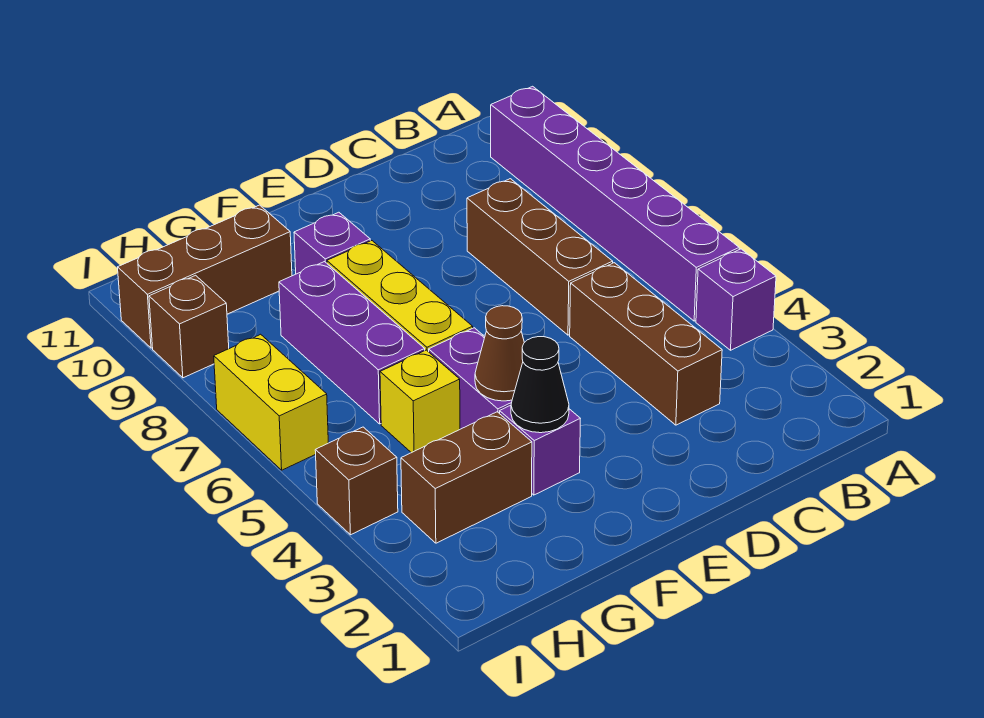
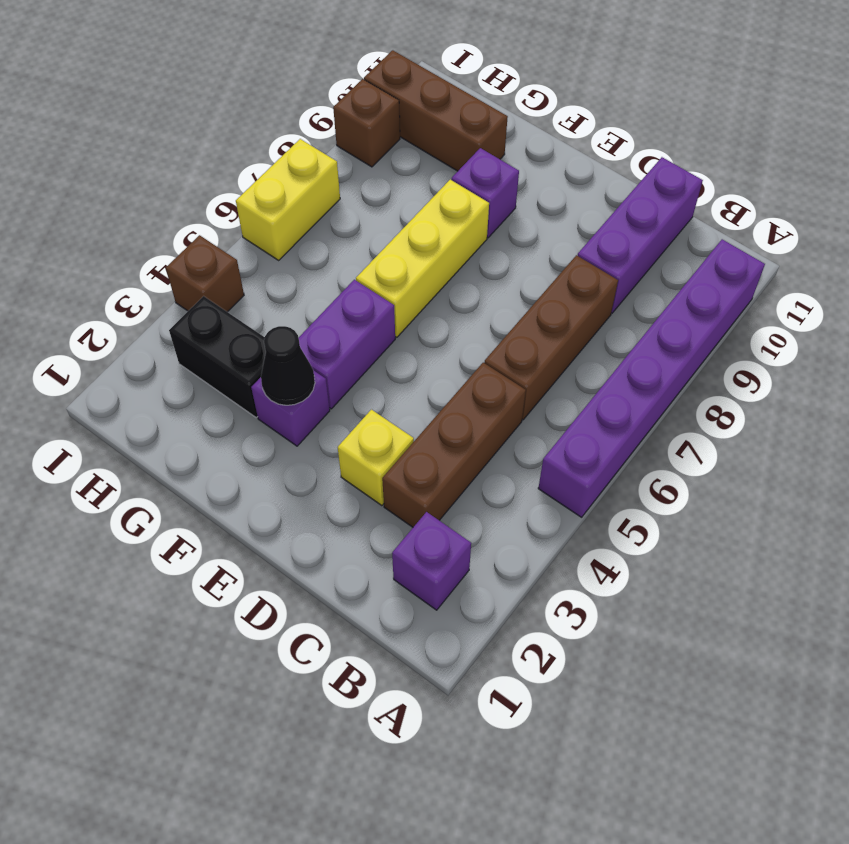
purple 1x1 brick [696,249,776,350] -> purple 1x1 brick moved to [392,512,471,610]
brown 1x1 cone [475,306,524,401] -> none
brown 1x2 brick [401,412,532,543] -> black 1x2 brick [169,296,266,418]
yellow 1x1 brick [380,350,460,453] -> yellow 1x1 brick moved to [338,410,414,506]
purple 1x3 brick [279,262,425,424] -> purple 1x3 brick moved to [578,157,703,313]

